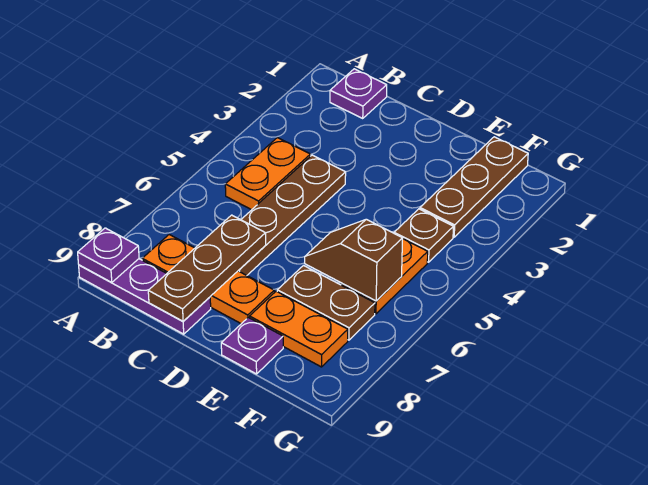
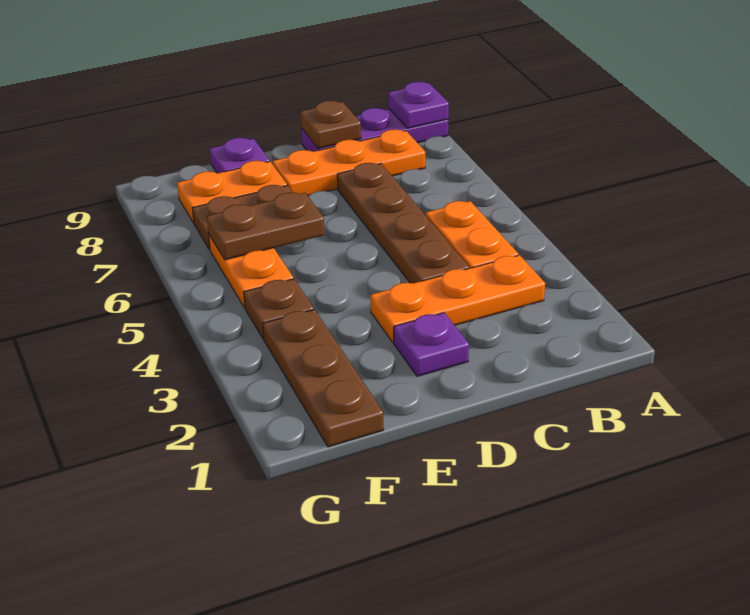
purple 1x1 plate [330,69,387,118] -> purple 1x1 plate moved to [394,313,469,376]
none -> orange 1x3 plate [371,255,545,342]
brown 1x3 plate [148,215,266,321] -> brown 1x1 plate [300,101,361,149]
brown 1x2 slope [305,219,403,301] -> brown 1x2 plate [207,192,325,260]

